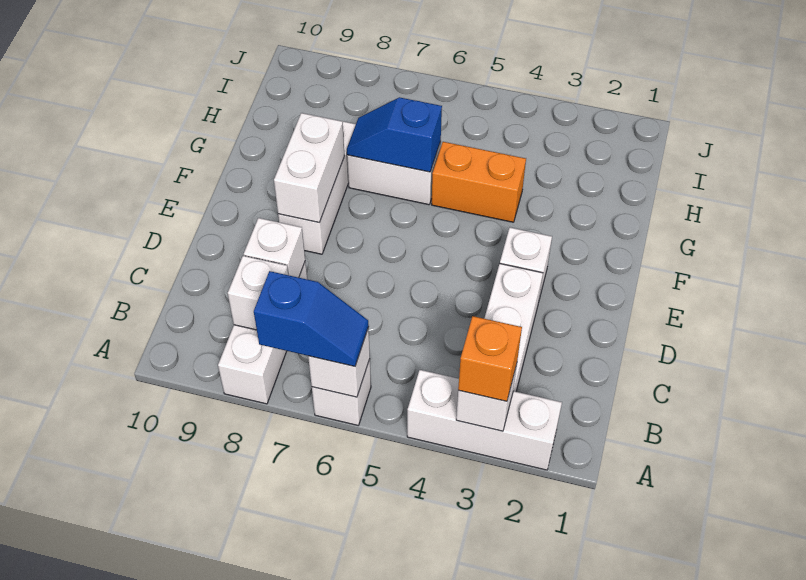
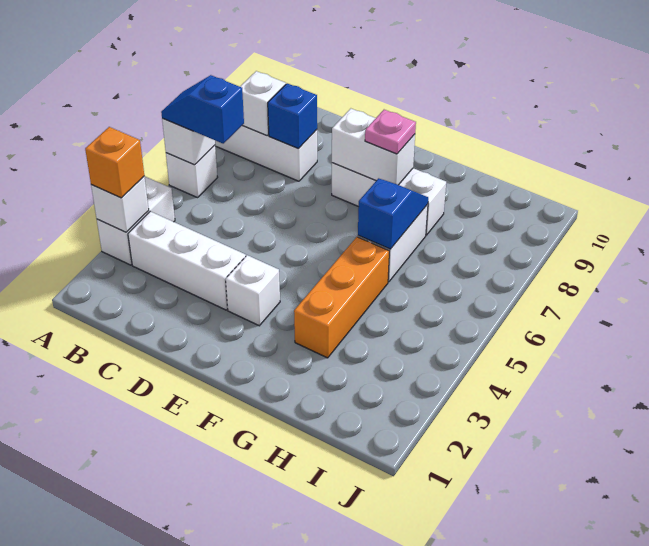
white 1x3 brick [407,370,562,470] -> white 1x2 brick [97,177,175,265]
blue 1x2 slope [254,271,369,366] -> blue 1x2 slope turned to [161,75,244,143]
white 1x1 brick [244,218,305,278] -> blue 1x1 brick [268,83,317,149]
none -> pink 1x1 plate [365,110,416,154]
orange 1x2 brick [432,142,526,222] -> orange 1x3 brick [294,237,389,358]

